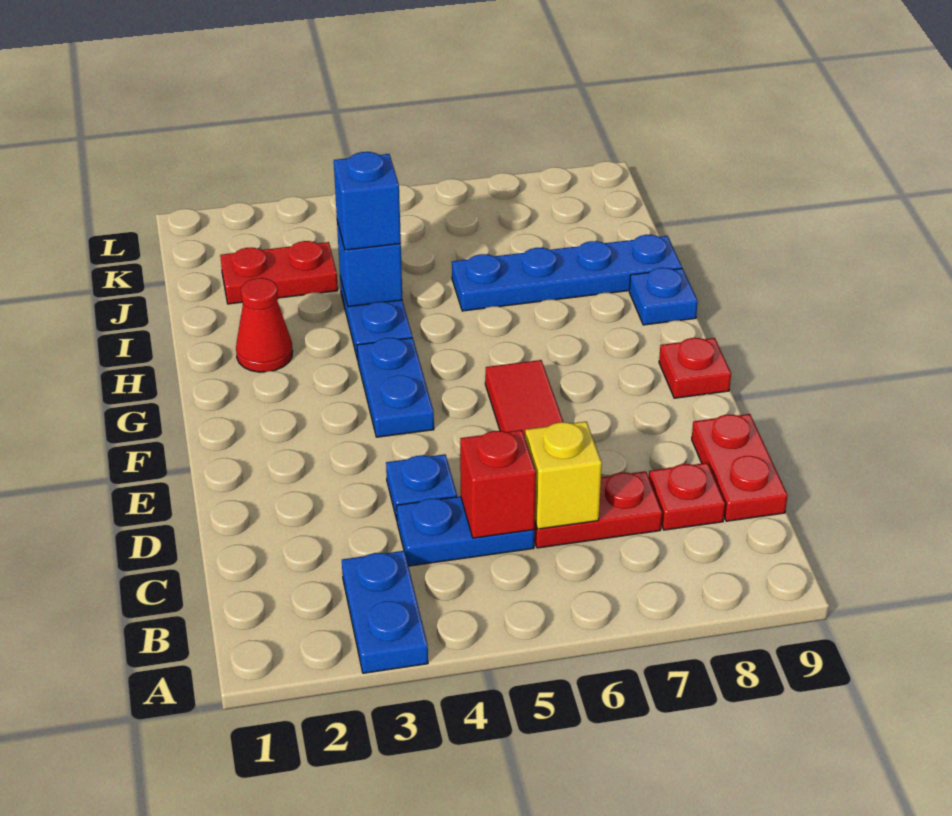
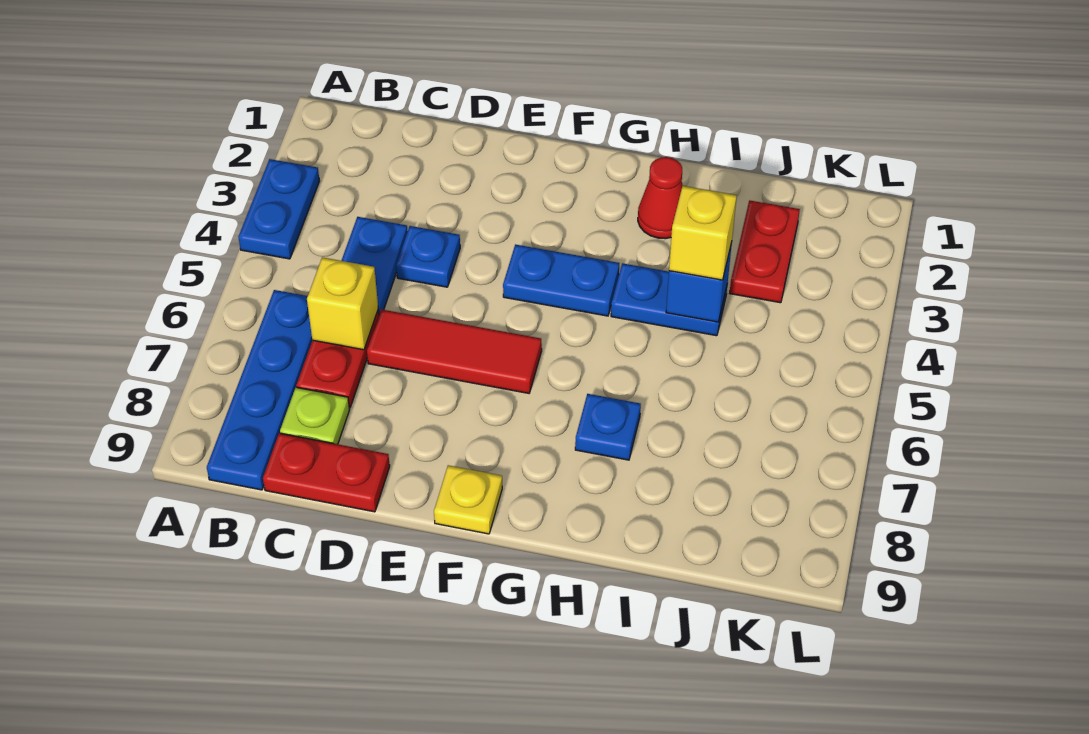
blue 1x2 plate [342,551,428,673] -> blue 1x2 plate turned to [238,159,319,259]
red 1x1 brick [460,430,536,538] -> none
red 1x1 plate [649,463,725,530] -> lime 1x1 plate [280,387,350,444]
red 1x1 plate [659,338,731,398] -> yellow 1x1 plate [434,465,502,534]
blue 1x1 plate [629,268,698,325] -> blue 1x1 plate moved to [575,394,641,460]
blue 1x1 brick [334,152,401,250] -> yellow 1x1 brick [669,186,737,280]
blue 1x4 plate [452,235,682,311] -> blue 1x4 plate moved to [207,290,313,490]

